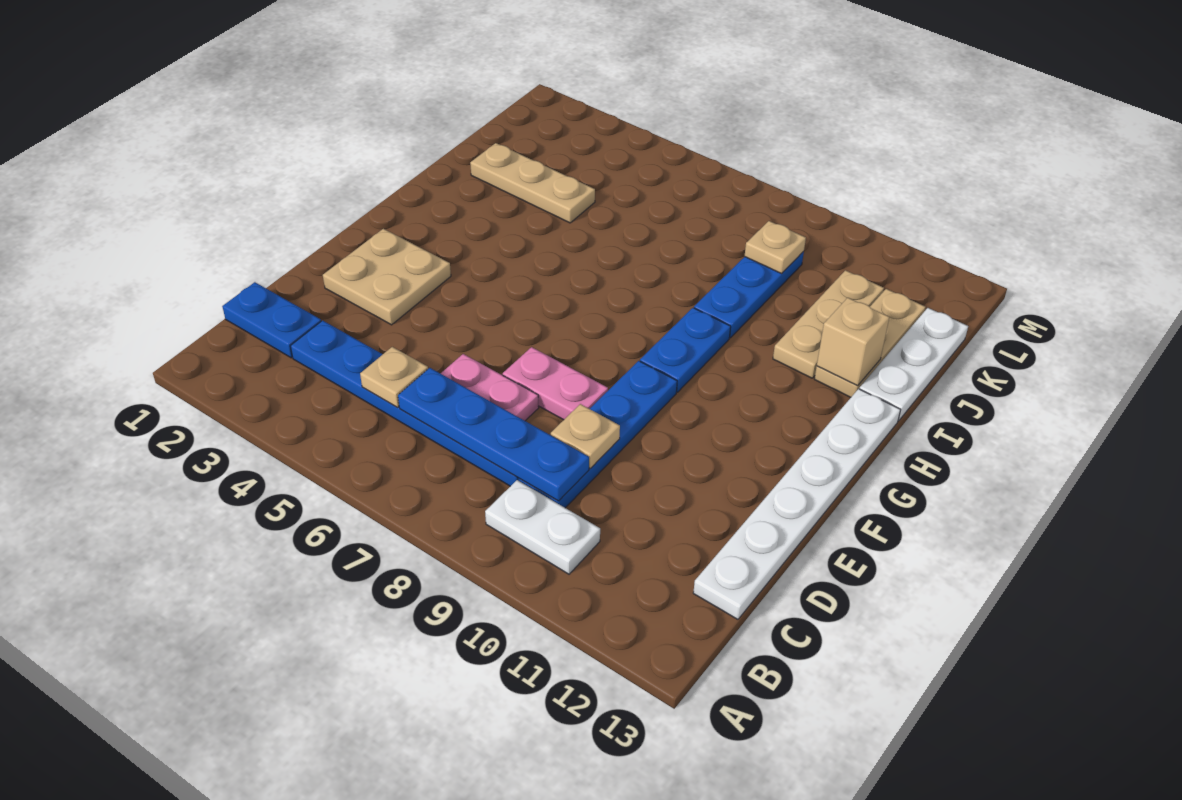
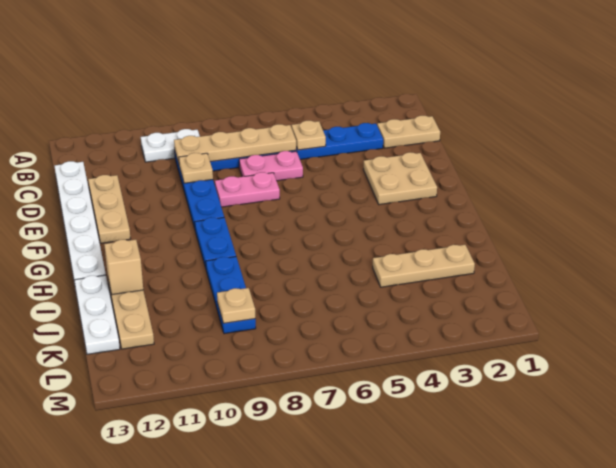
blue 1x2 plate [222,282,321,358] -> tan 1x2 plate [377,116,440,148]
blue 1x4 plate [398,368,589,501] -> tan 1x4 plate [174,124,296,164]
tan 1x3 plate [773,270,884,378] -> tan 1x3 plate moved to [88,175,131,243]

